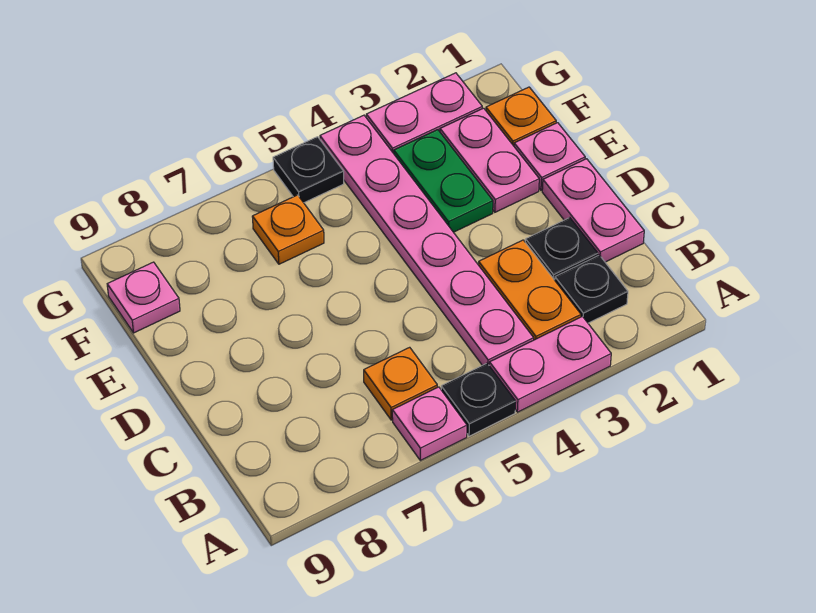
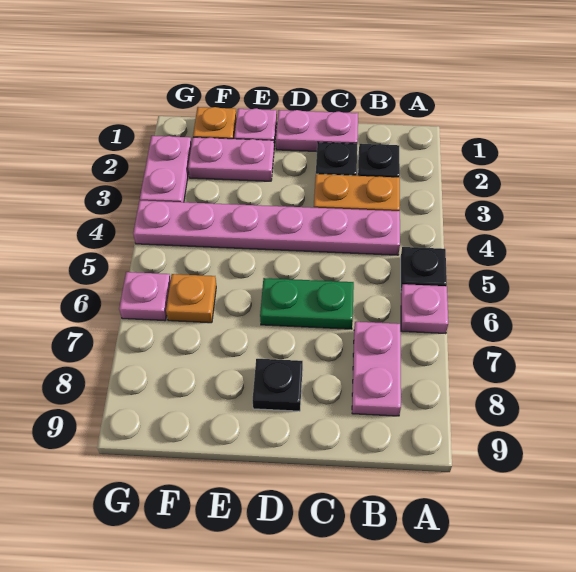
pink 1x2 plate [489,316,611,412] -> pink 1x2 plate moved to [352,322,401,416]
orange 1x1 plate [364,347,437,420] -> none
green 1x2 plate [394,130,493,232] -> green 1x2 plate moved to [260,278,354,329]
pink 1x1 plate [107,262,180,333] -> pink 1x1 plate moved to [119,272,171,321]
black 1x1 plate [273,137,344,203] -> black 1x1 plate moved to [253,359,303,411]

